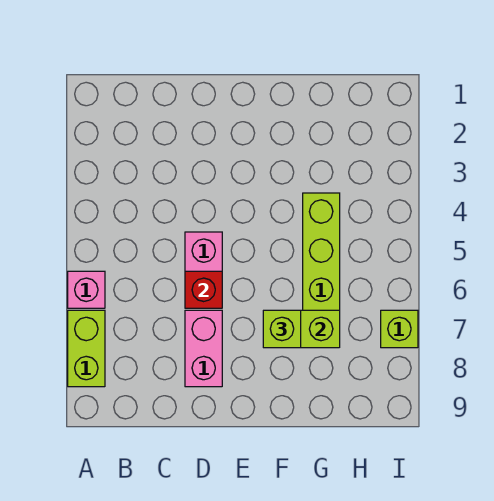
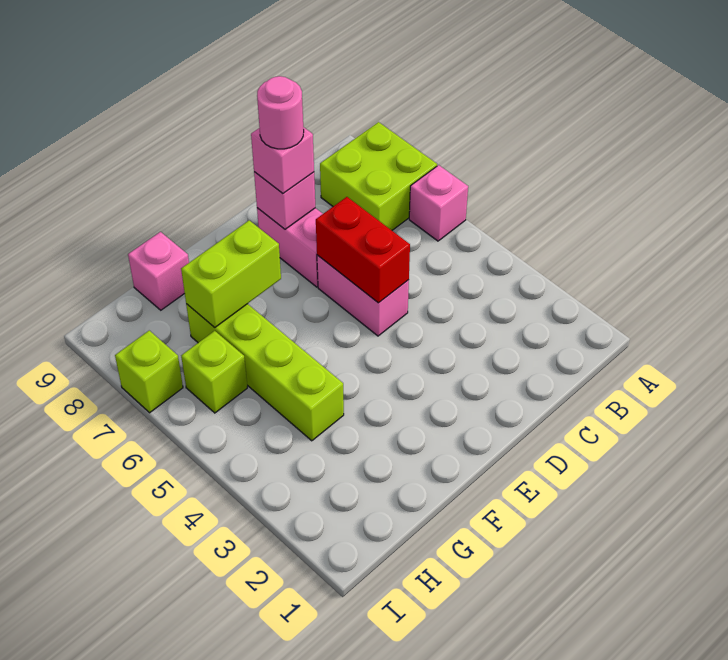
lime 1x2 brick [68,310,105,387] -> lime 2x2 brick [320,122,437,230]
red 1x1 brick [185,271,222,308] -> red 1x2 brick [316,197,410,303]
none -> pink 1x1 brick [254,172,315,229]
none -> pink 1x1 brick [251,127,314,193]
none -> pink 1x1 round brick [257,76,304,149]
lime 1x1 brick [263,310,301,348] -> lime 1x1 brick moved to [181,331,247,413]
none -> pink 1x1 brick [128,232,189,310]

